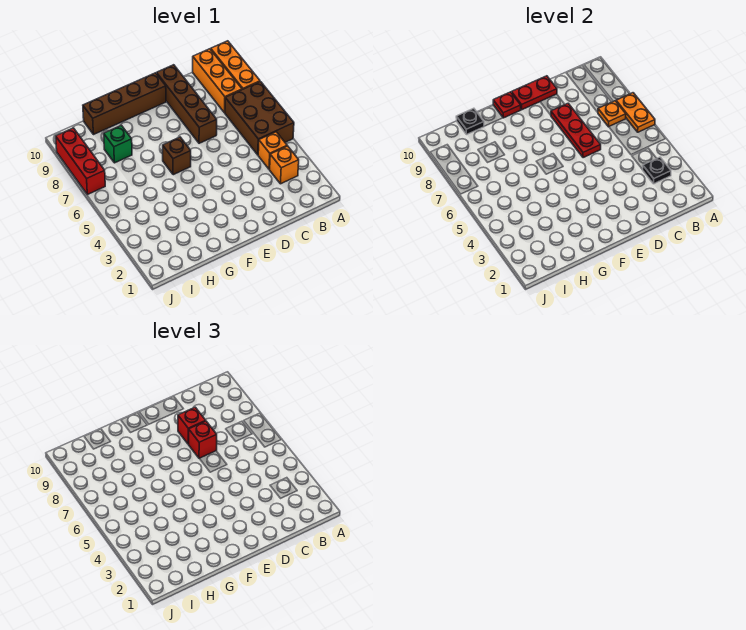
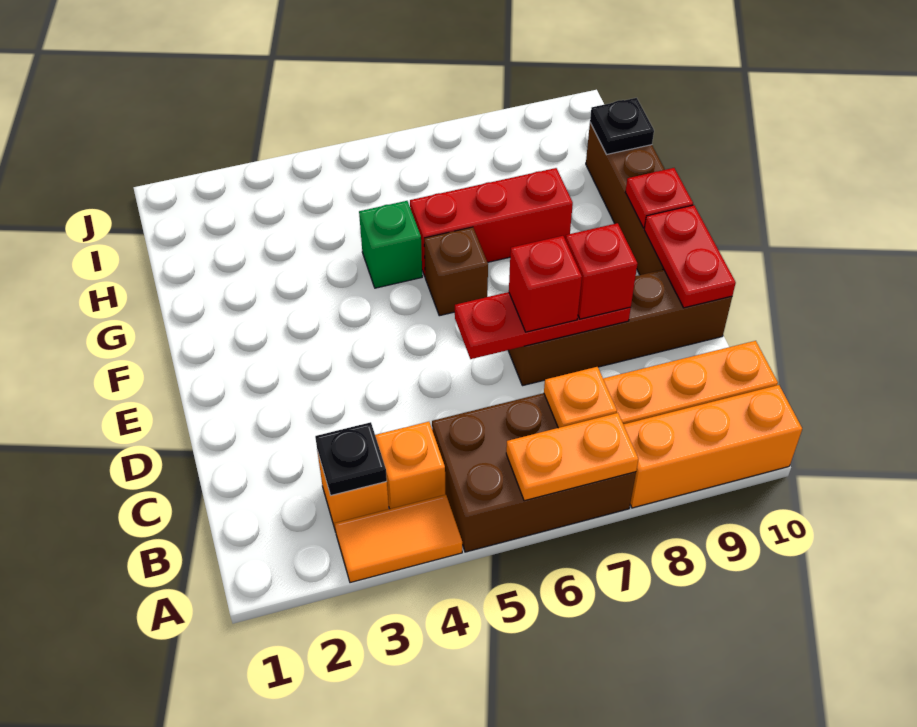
none -> orange 1x2 tile [335,495,462,583]
green 1x1 brick [104,125,132,163] -> green 1x1 brick moved to [359,201,422,288]
red 1x3 brick [56,128,105,195] -> red 1x3 brick moved to [410,168,573,276]

